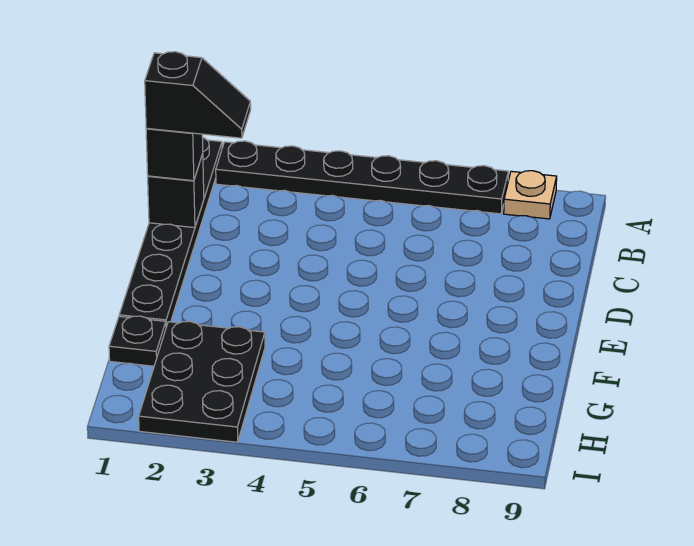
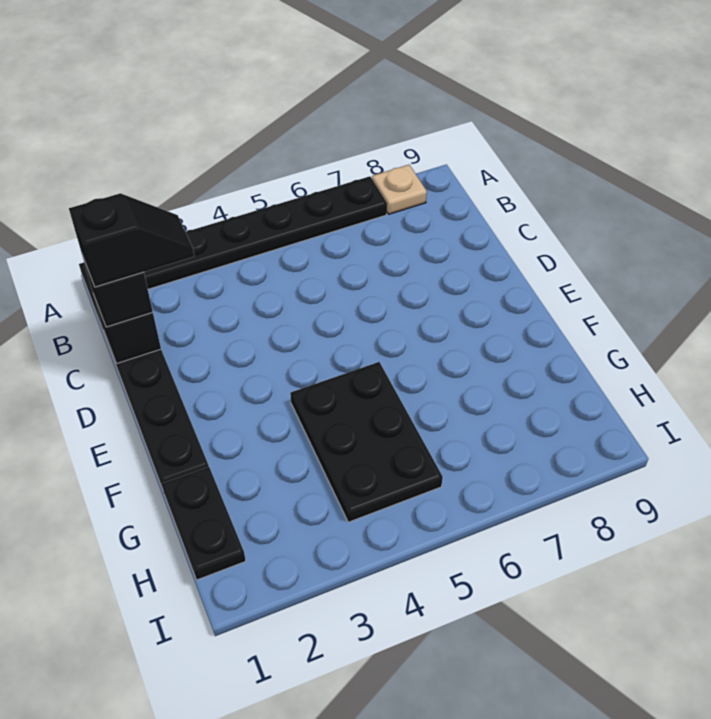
black 1x1 plate [109,316,166,366] -> black 1x2 plate [161,467,246,580]
black 2x3 plate [139,321,265,442] -> black 2x3 plate moved to [290,362,443,522]

